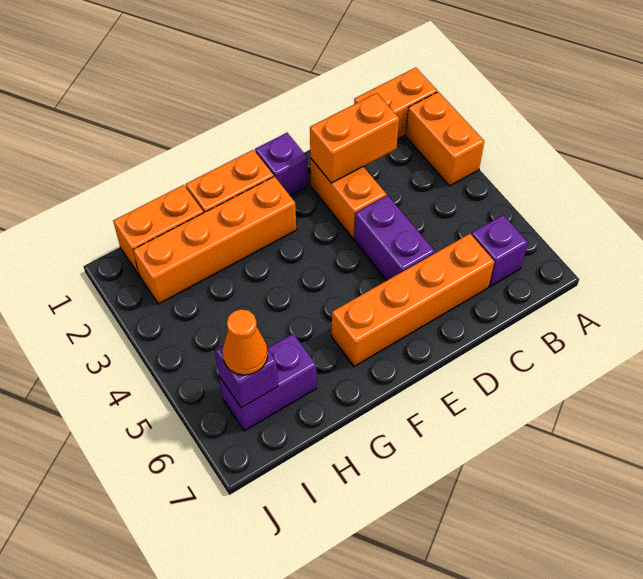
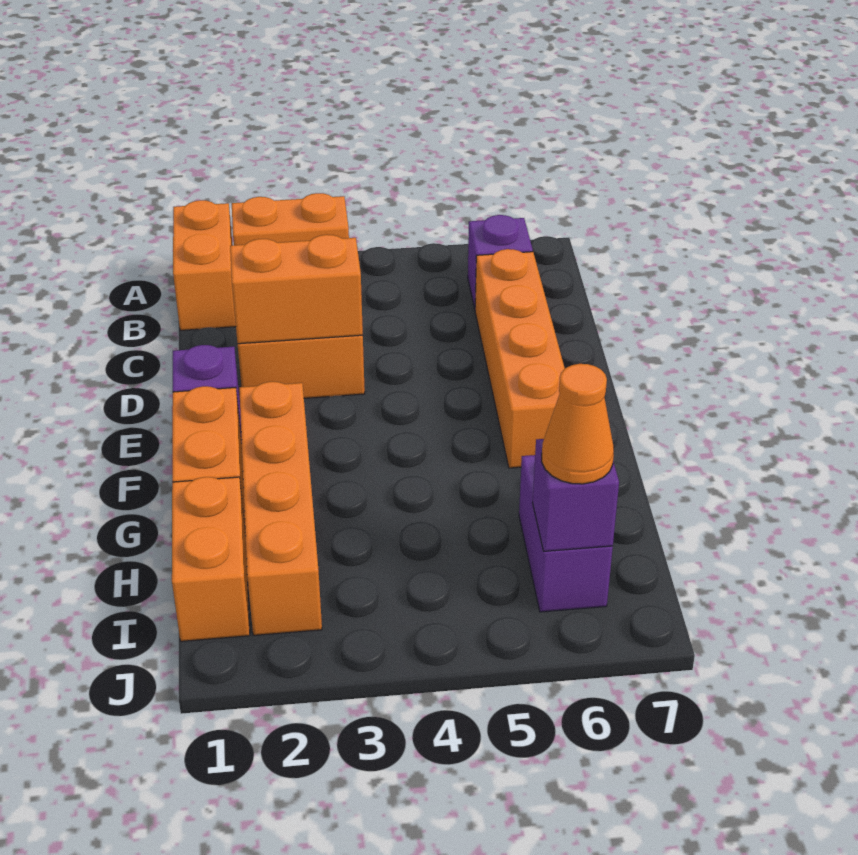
orange 1x2 brick [310,93,399,183] -> orange 1x2 brick turned to [230,235,363,344]
purple 1x2 brick [354,195,435,280] -> none

